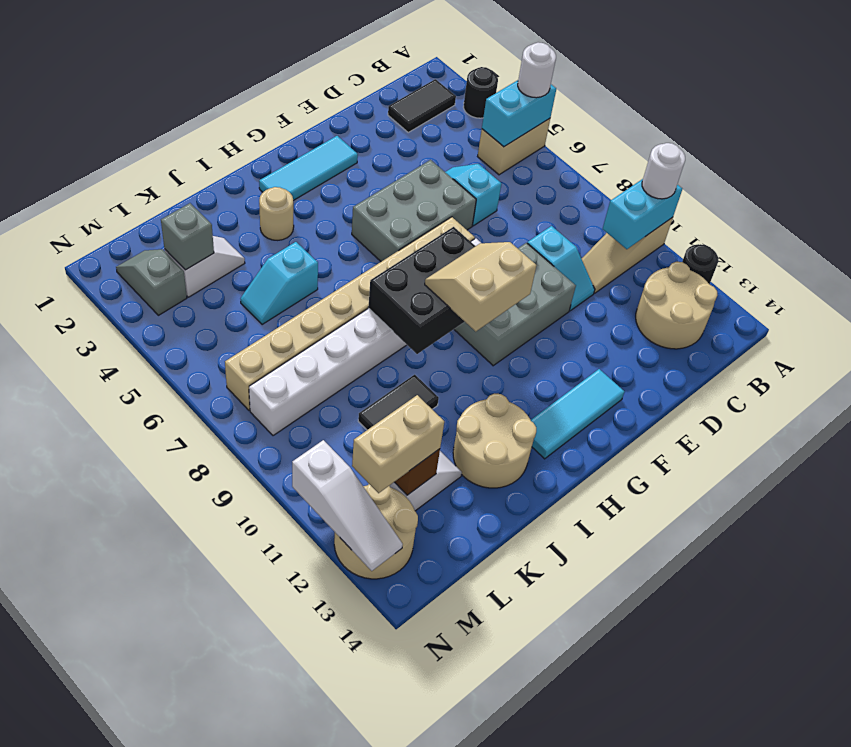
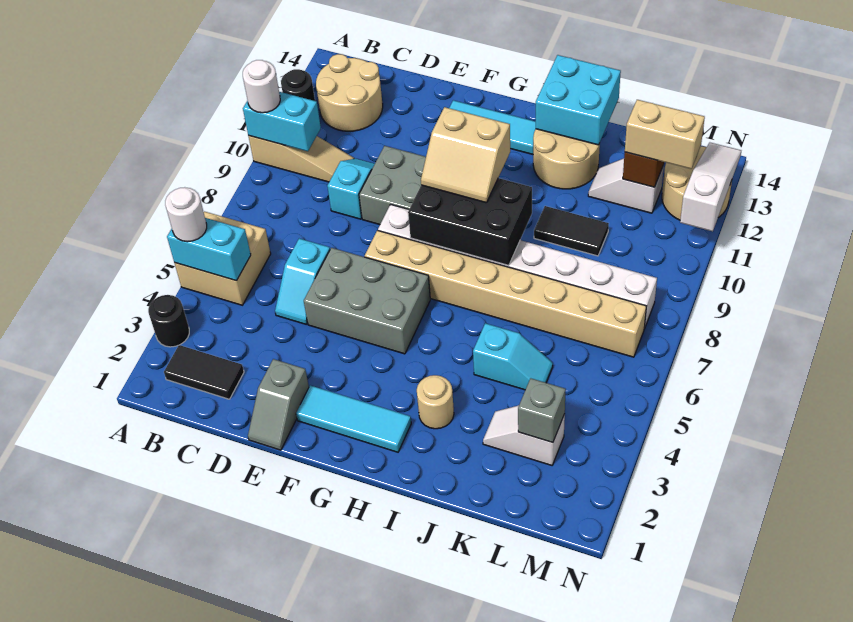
tan 1x2 brick [478,119,550,175] -> tan 2x2 brick [175,211,271,305]
none -> cyan 2x2 brick [536,55,621,145]
grey 1x2 slope [116,249,187,315] -> grey 1x2 slope moved to [248,359,309,450]

